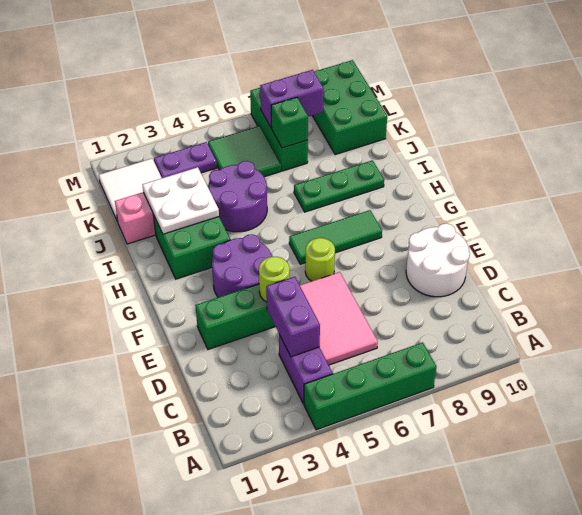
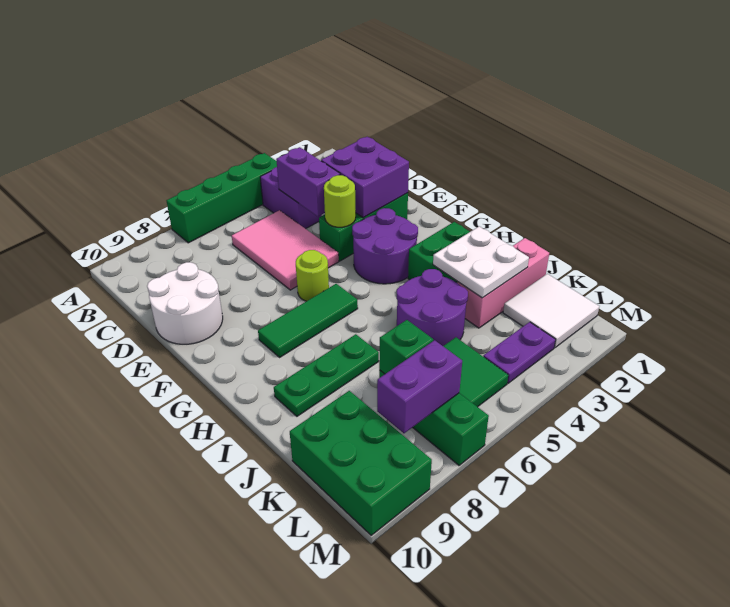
none -> purple 2x2 brick [321,137,409,218]

